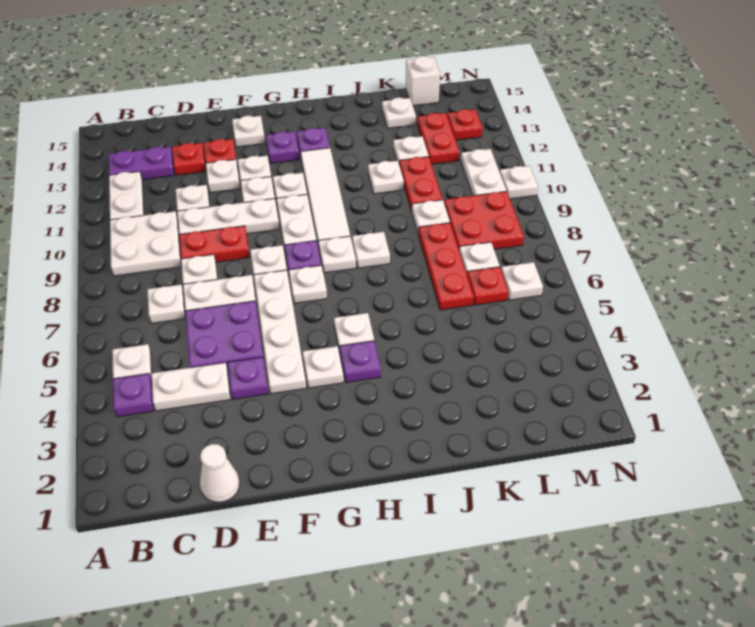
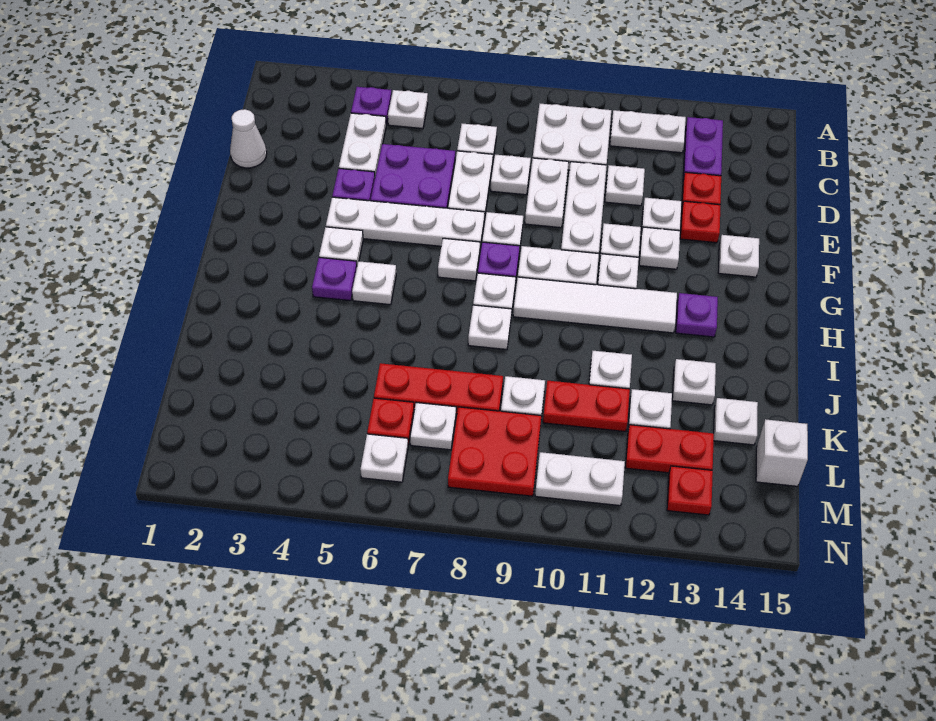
red 1x2 plate [179,226,250,262] -> white 1x2 plate [525,158,569,228]
purple 1x1 plate [266,132,300,164] -> none
white 1x1 plate [500,166,538,199] -> white 1x1 plate moved to [672,359,716,405]

